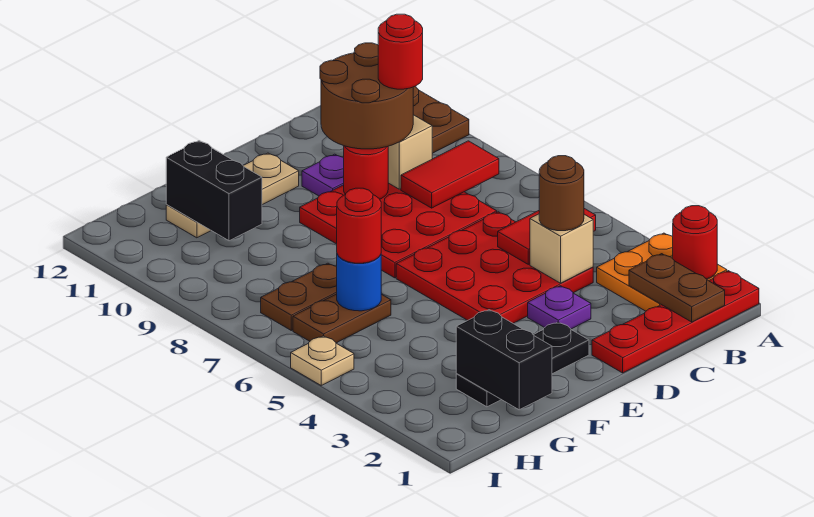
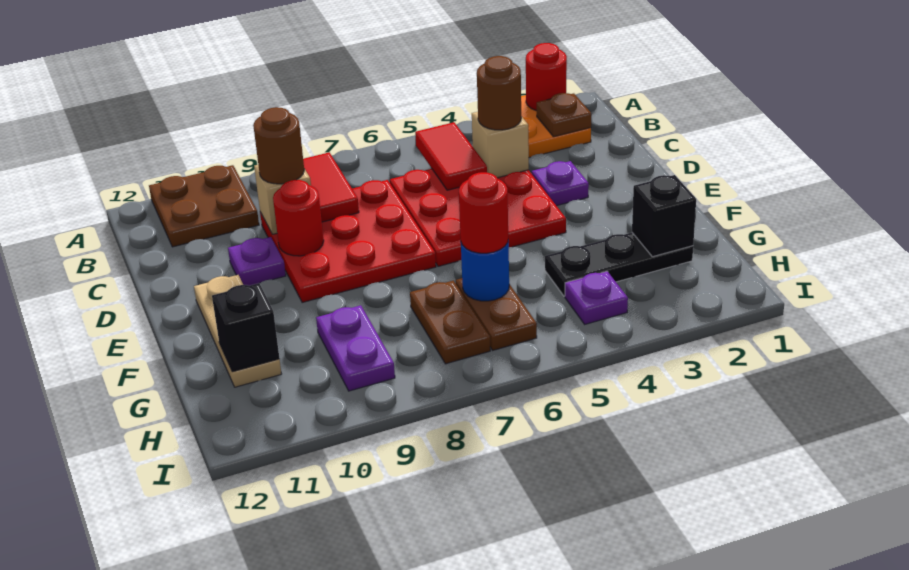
red 1x4 plate [592,271,759,373] -> none
brown 1x2 plate [629,254,725,322] -> brown 1x1 plate [537,93,591,137]
brown 2x2 round brick [320,43,413,149] -> brown 1x1 round brick [253,107,304,184]
red 1x1 round brick [378,14,423,89] -> none
black 1x3 plate [456,322,589,407] -> black 1x3 plate turned to [545,233,693,296]
black 1x2 brick [456,310,552,410] -> black 1x1 brick [632,175,696,257]
none -> purple 1x2 plate [316,305,395,391]
black 1x2 brick [166,141,262,241] -> black 1x1 brick [212,283,280,372]
none -> purple 1x1 plate [565,271,628,324]
tan 1x1 plate [291,336,354,385] -> none

